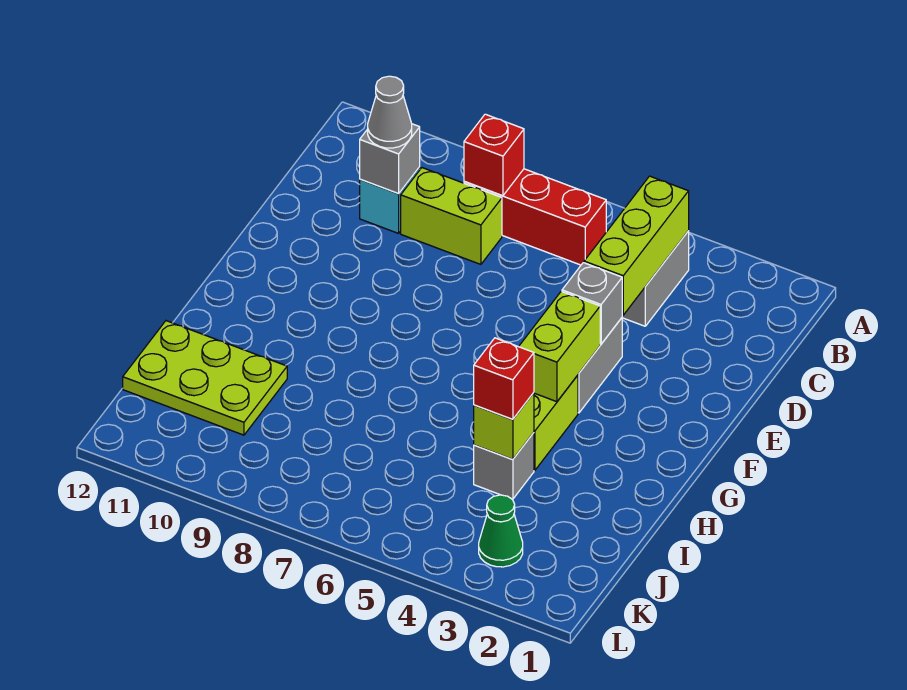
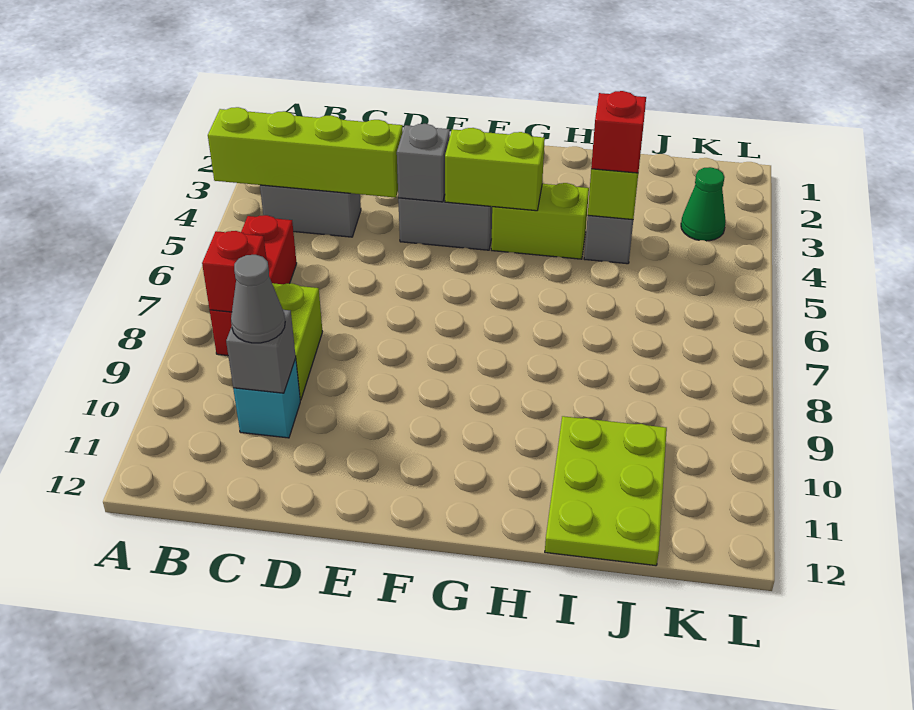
lime 1x3 brick [584,176,689,315] -> lime 1x4 brick [208,107,403,198]

